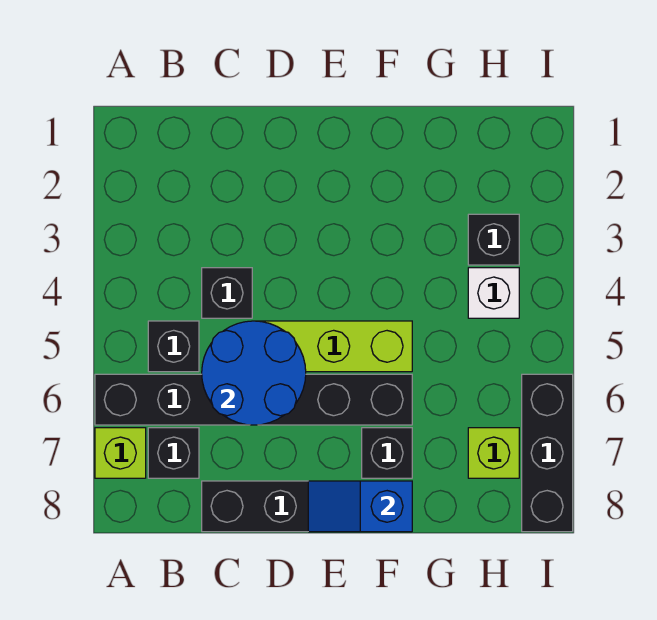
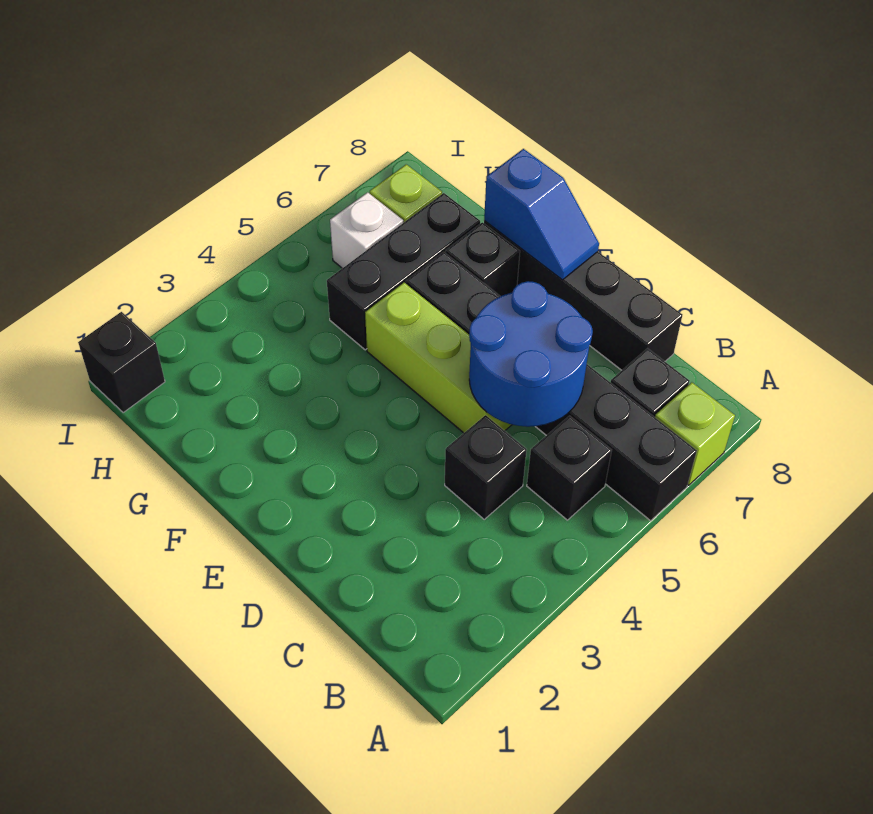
black 1x1 brick [468,214,519,265] -> black 1x1 brick moved to [78,312,165,413]
white 1x1 brick [468,268,519,318] -> white 1x1 brick moved to [330,192,403,268]
black 1x3 brick [522,374,573,532] -> black 1x3 brick moved to [327,193,480,350]

